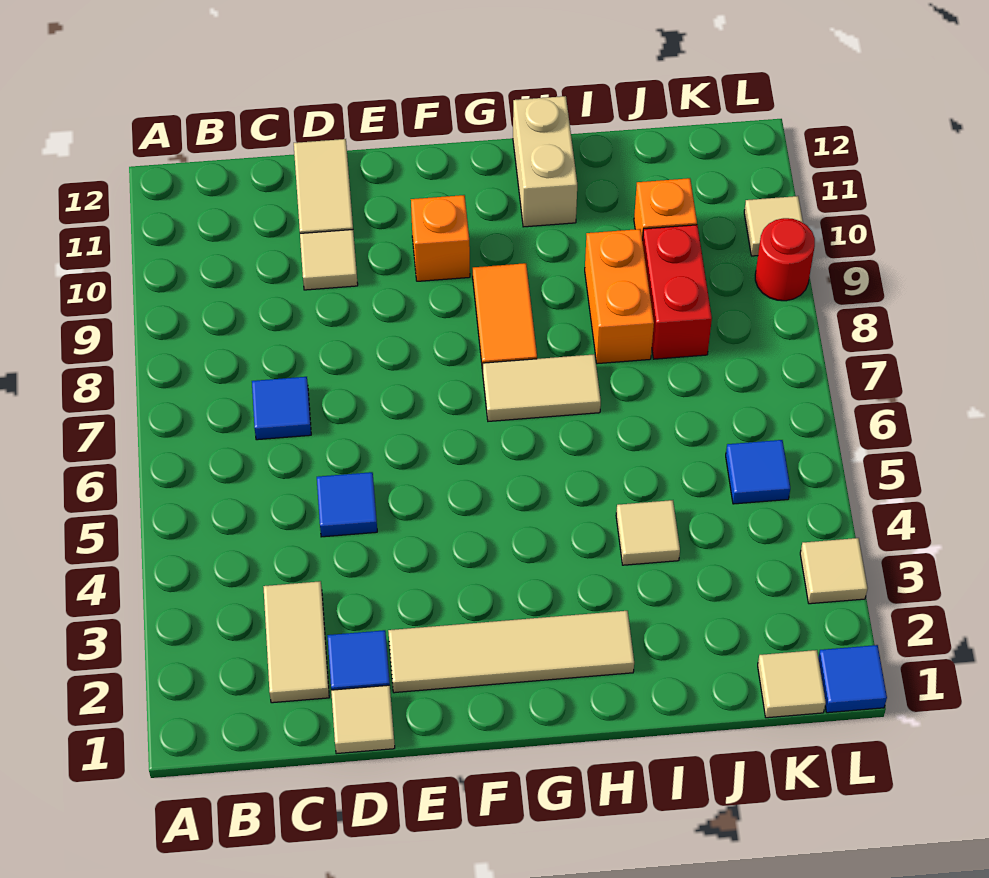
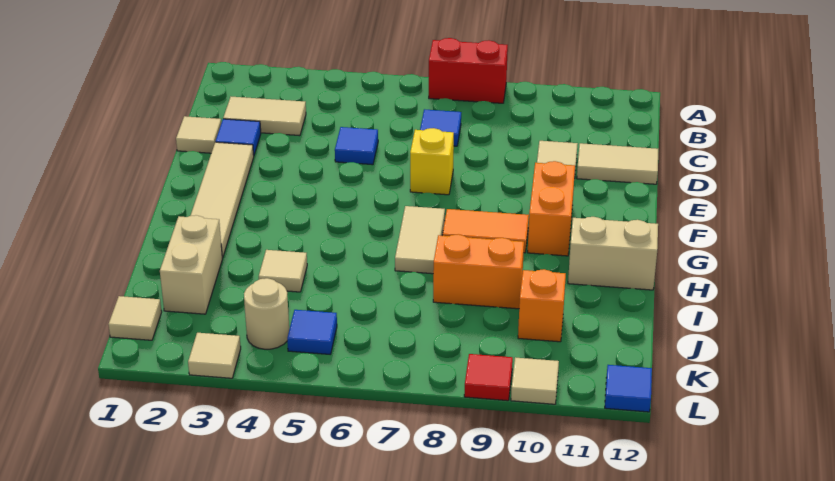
none -> yellow 1x1 brick [410,128,454,195]
orange 1x1 brick [411,195,470,281] -> orange 1x2 brick [528,161,575,256]
none -> tan 1x2 brick [160,215,222,314]
red 1x2 brick [642,225,712,359] -> red 1x2 brick moved to [429,38,508,103]
none -> tan 1x1 round brick [244,278,289,349]
blue 1x1 tile [818,645,887,713] -> blue 1x1 tile moved to [605,365,652,412]
red 1x1 round brick [755,218,815,301] -> red 1x1 tile [464,354,513,401]

